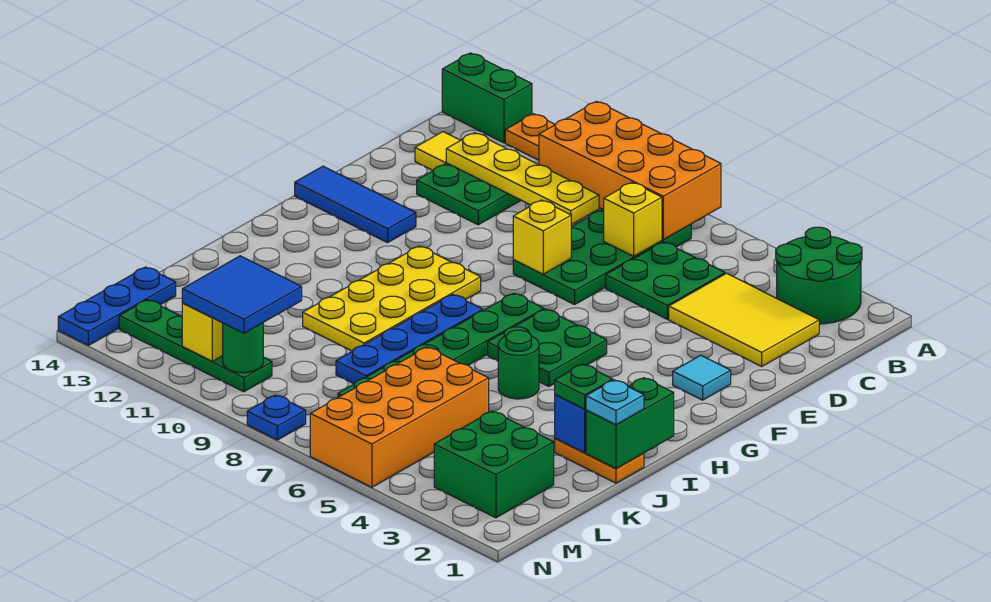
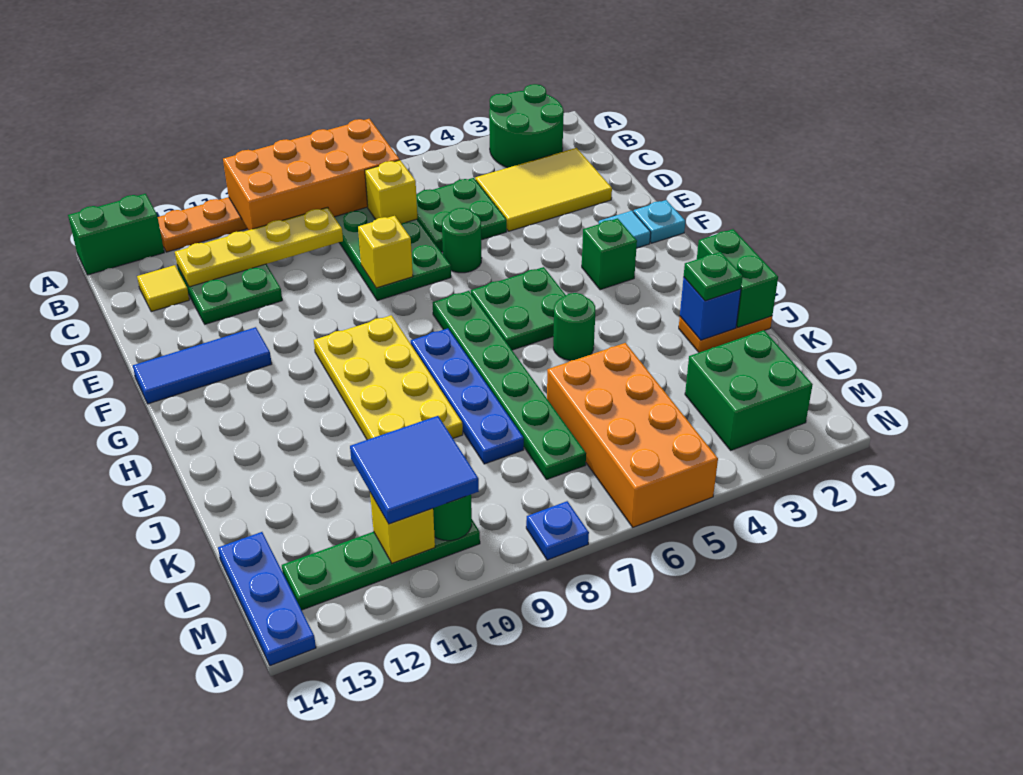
none -> green 1x1 round brick [442,208,482,273]
none -> green 1x1 brick [582,218,637,290]
cyan 1x1 plate [586,380,644,425] -> cyan 1x1 plate moved to [634,200,685,243]

